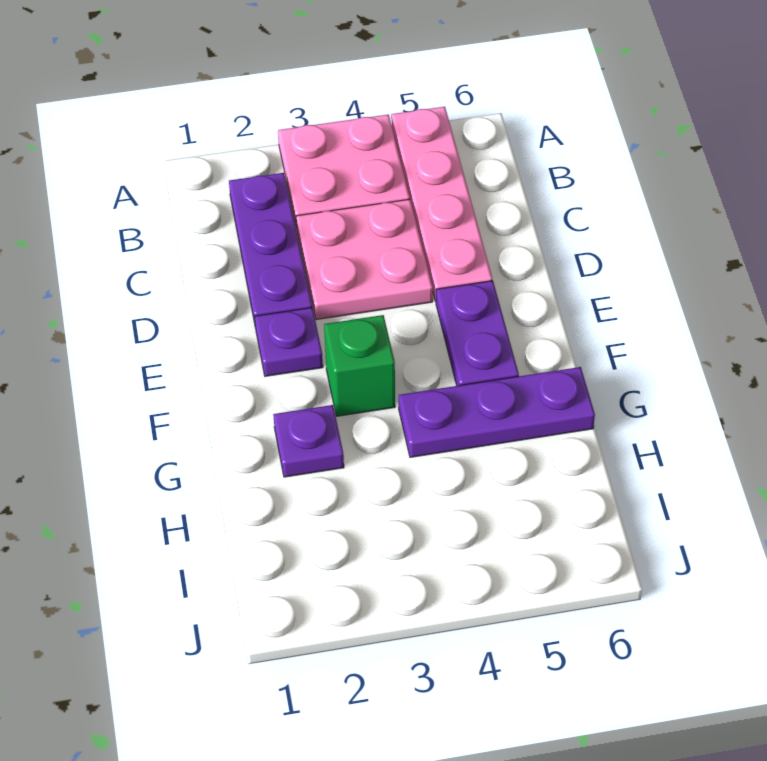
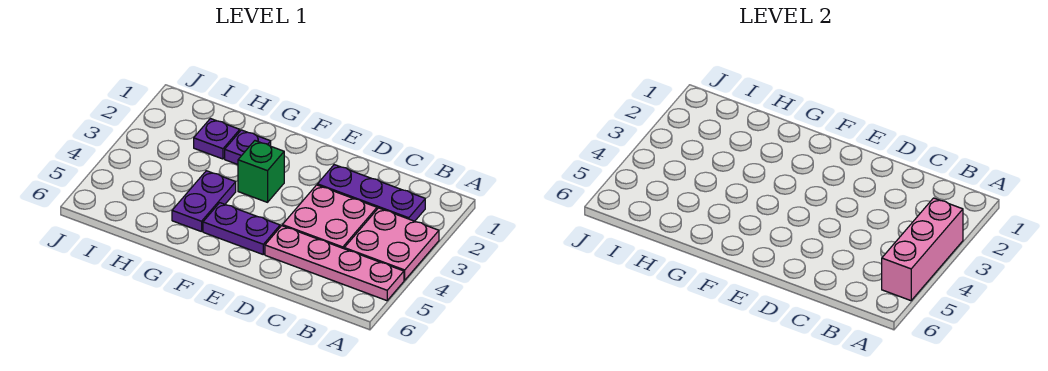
none -> pink 1x3 brick [882,198,963,301]
purple 1x1 plate [255,308,323,376] -> purple 1x1 plate moved to [194,119,240,159]
purple 1x3 plate [399,367,595,457] -> purple 1x2 plate [172,171,236,232]

